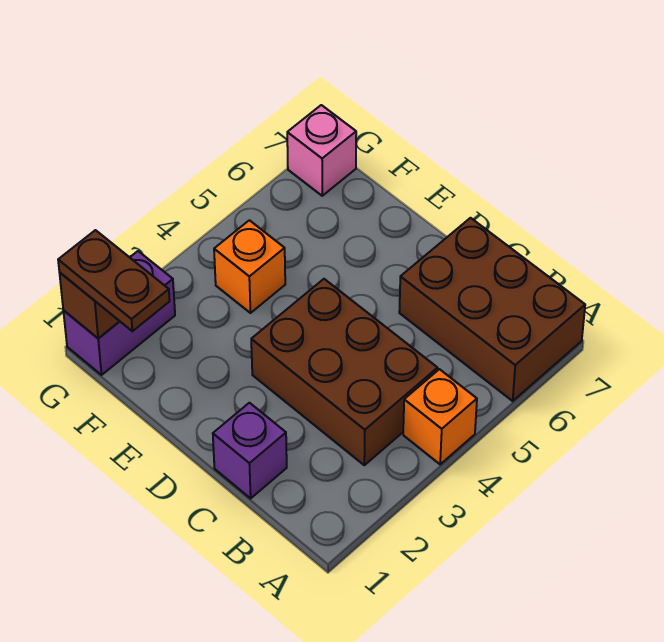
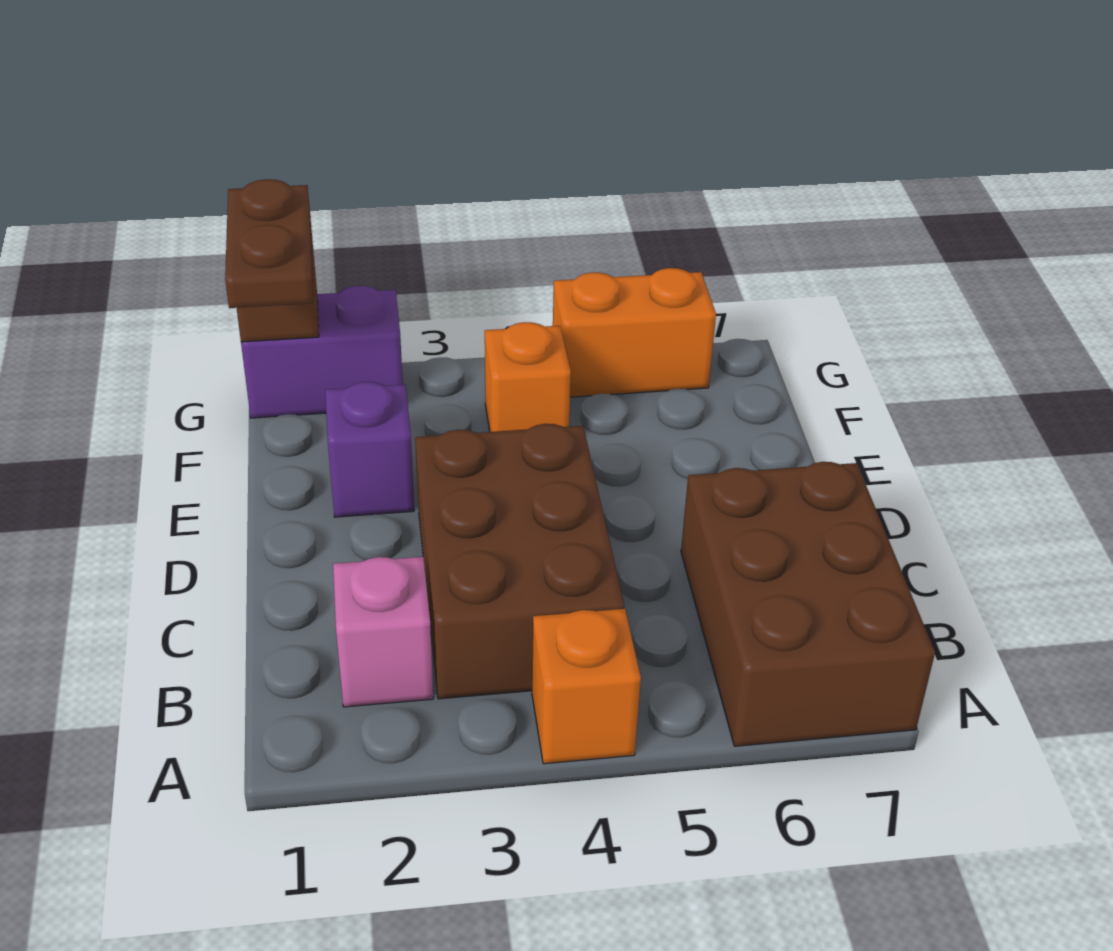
purple 1x1 brick [213,403,287,498] -> purple 1x1 brick moved to [325,382,414,517]
none -> orange 1x2 brick [553,268,716,397]
pink 1x1 brick [287,105,356,196] -> pink 1x1 brick moved to [333,557,433,707]

